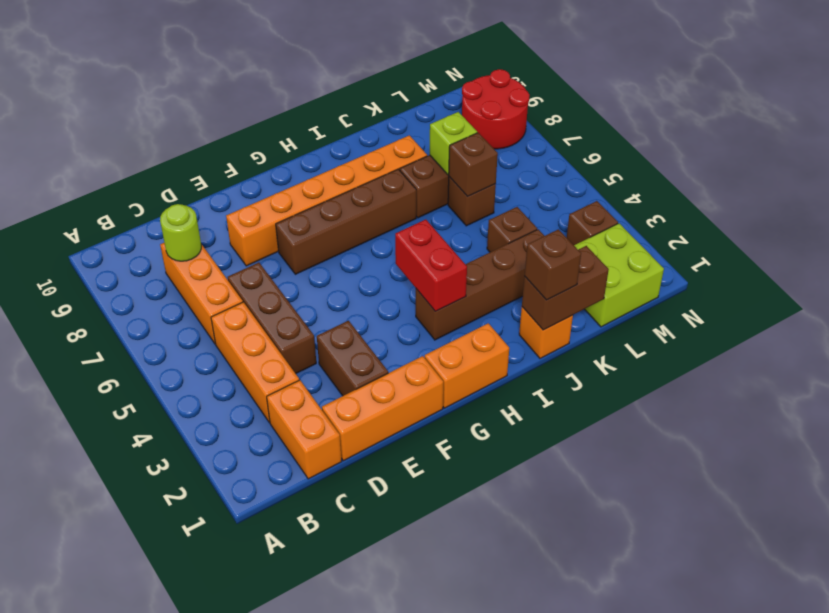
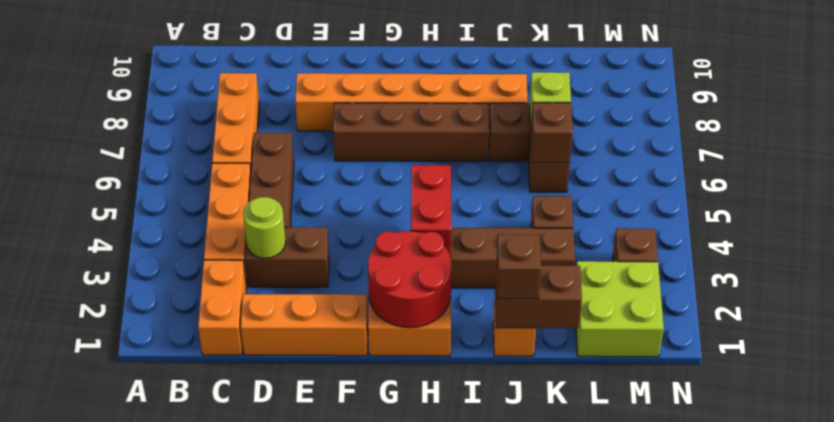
lime 1x1 round brick [160,204,201,261] -> lime 1x1 round brick moved to [243,197,286,258]
brown 1x2 brick [317,321,388,396] -> brown 1x2 brick turned to [245,227,329,287]
red 2x2 round brick [462,69,529,149] -> red 2x2 round brick moved to [368,231,452,328]

